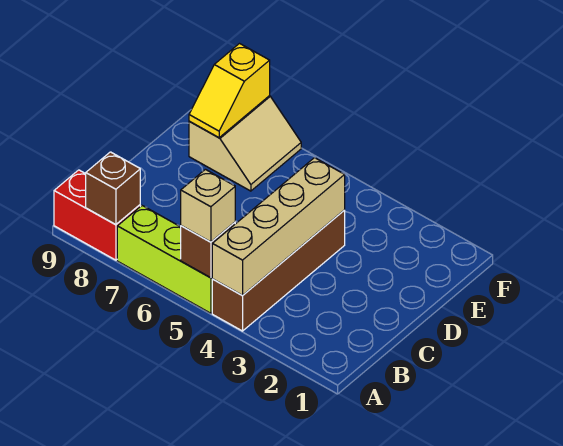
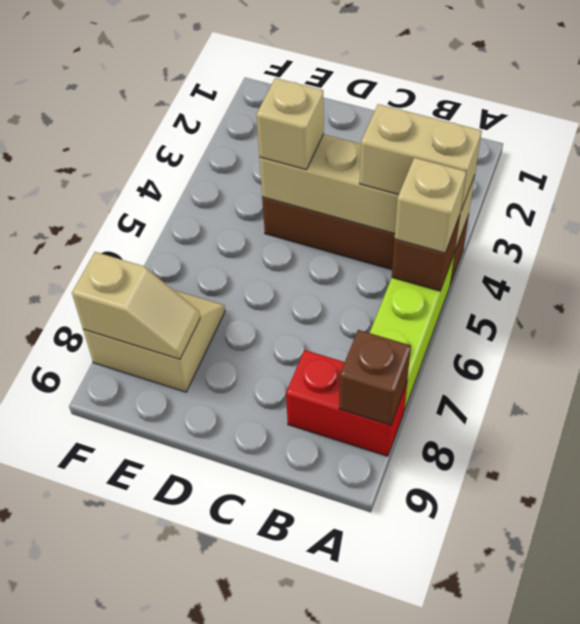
none -> tan 1x2 brick [360,104,482,210]
red 1x2 brick [54,170,140,260] -> red 1x2 brick turned to [286,350,407,456]
none -> tan 1x1 brick [256,78,324,170]
yellow 1x2 slope [189,44,270,138] -> tan 1x2 slope [72,252,200,359]

